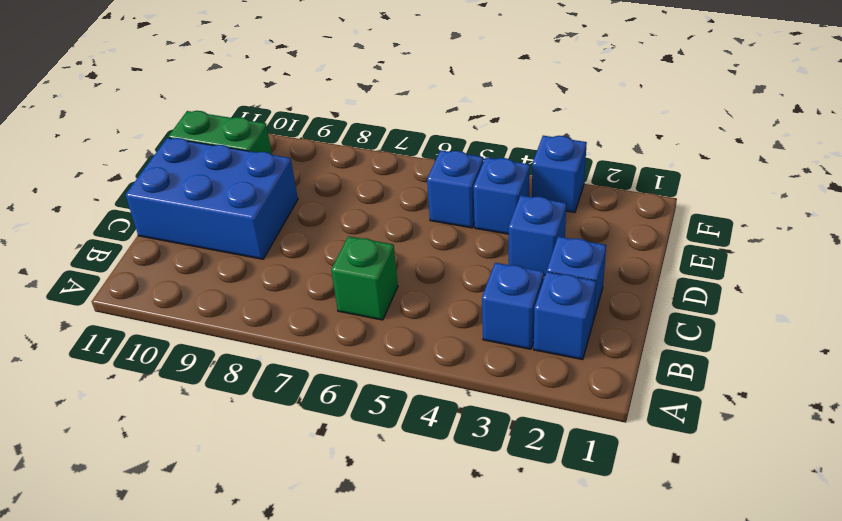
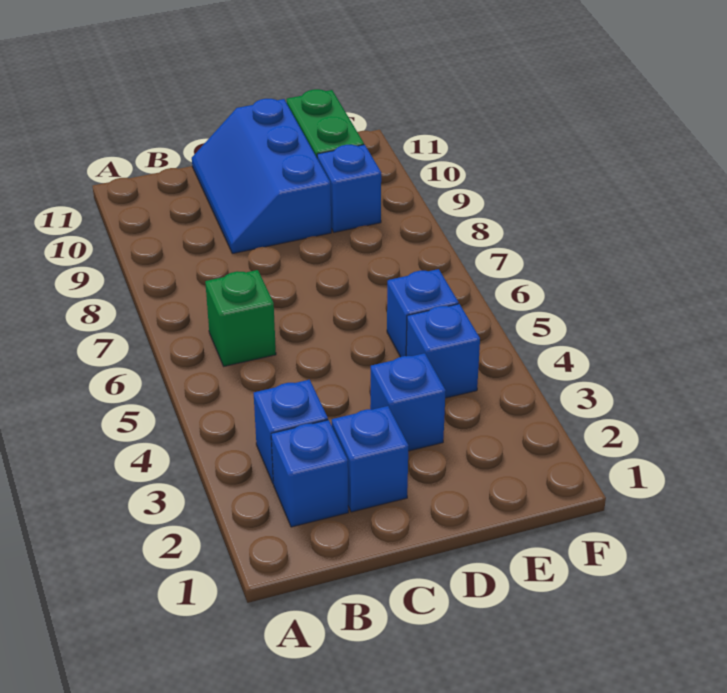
blue 2x3 brick [126,138,298,259] -> blue 2x3 slope [192,99,331,254]
blue 1x1 brick [532,136,587,213] -> blue 1x1 brick moved to [317,145,381,232]

